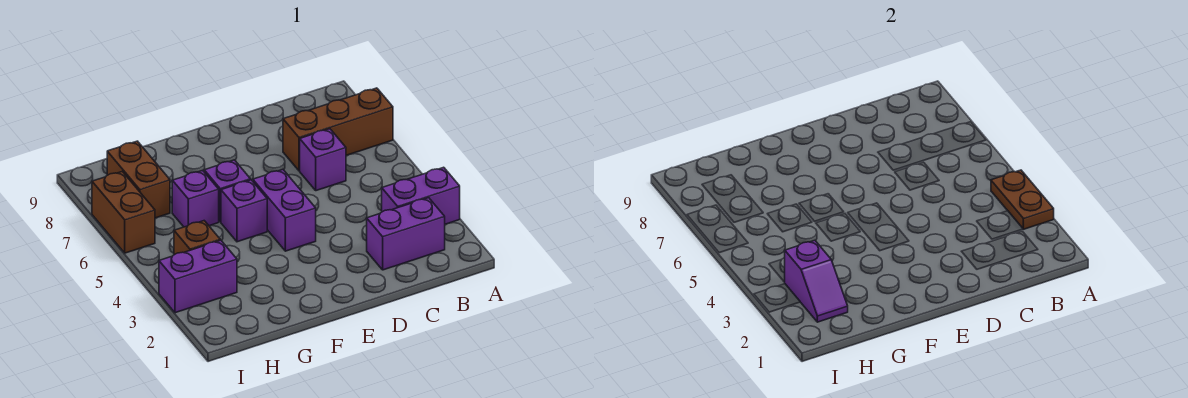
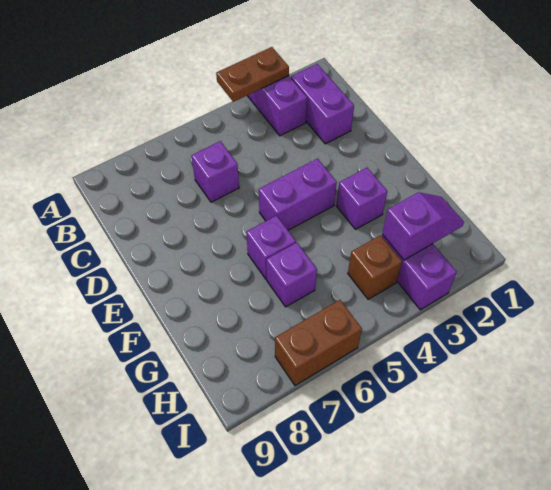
brown 1x3 brick [283,88,393,171] -> none
purple 1x1 brick [221,180,267,242] -> purple 1x1 brick moved to [336,168,387,229]
brown 1x2 brick [107,141,170,218] -> none

